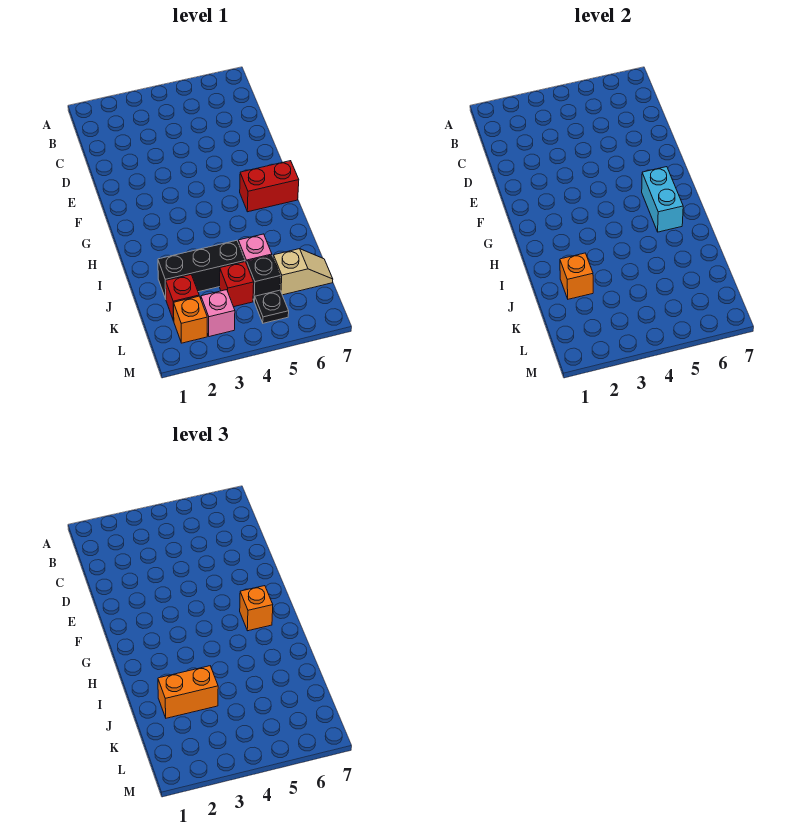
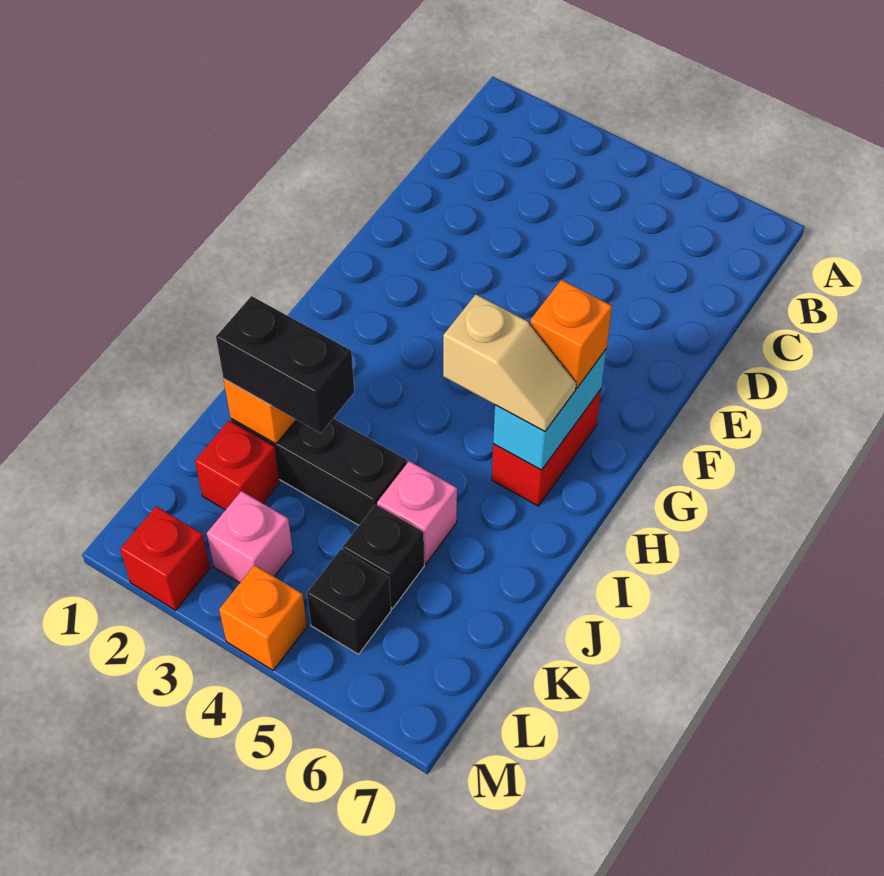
red 1x2 brick [240,161,299,212] -> red 1x2 brick turned to [492,390,601,506]
orange 1x2 brick [158,666,218,718] -> black 1x2 brick [216,296,354,433]
red 1x1 brick [220,262,254,307] -> red 1x1 brick moved to [120,506,210,610]
tan 1x2 slope [273,249,333,295] -> tan 1x2 slope moved to [443,294,576,432]
orange 1x1 brick [174,296,207,343] -> orange 1x1 brick moved to [219,565,307,670]
black 1x1 plate [254,290,289,323] -> black 1x1 brick [307,549,391,654]

